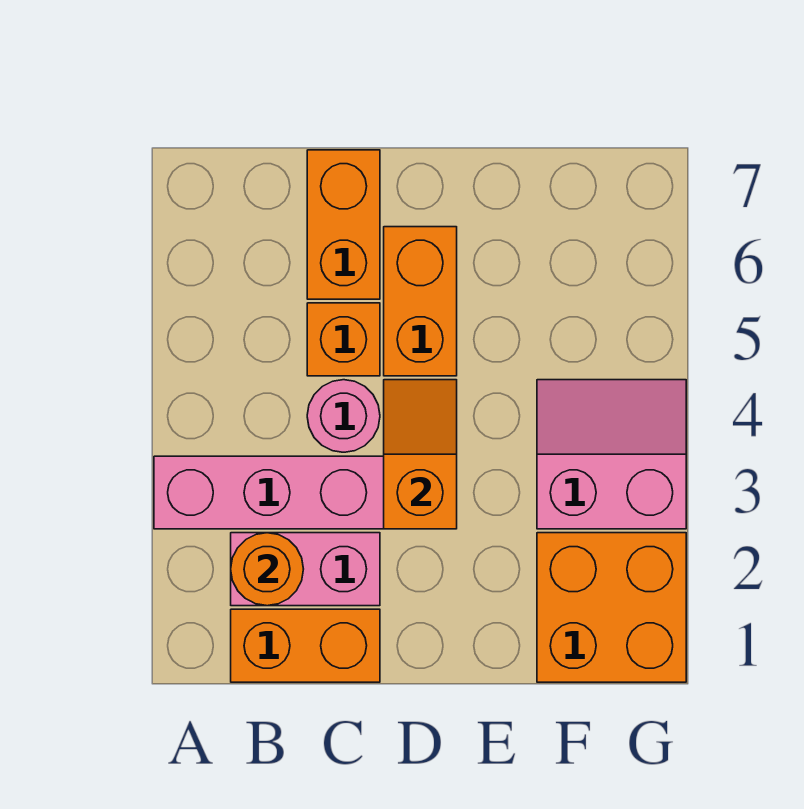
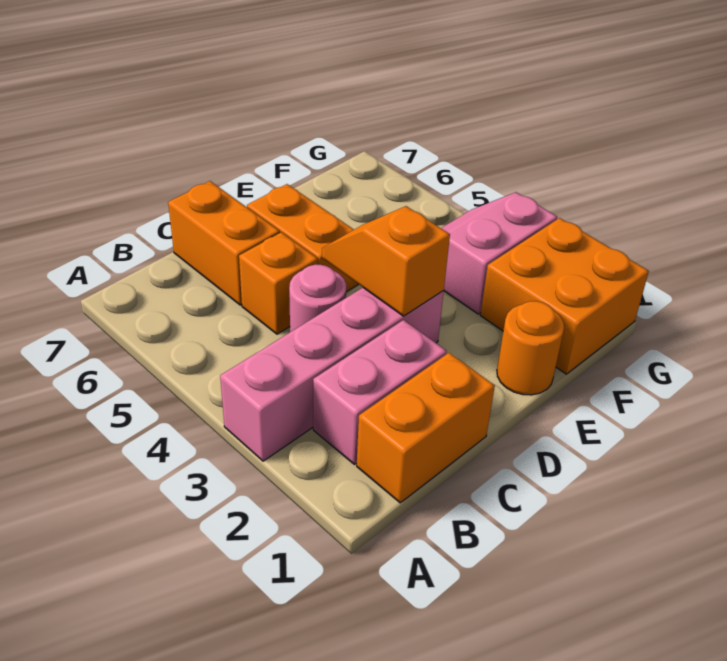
orange 1x1 round brick [231,533,303,606] -> orange 1x1 round brick moved to [497,301,564,395]

